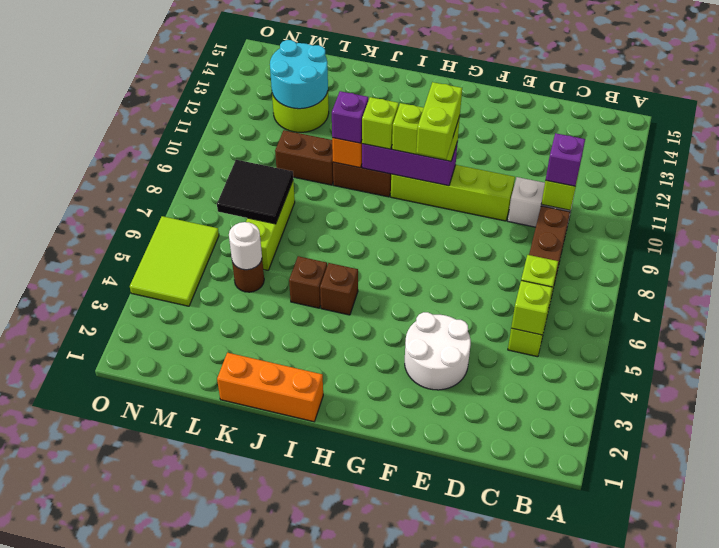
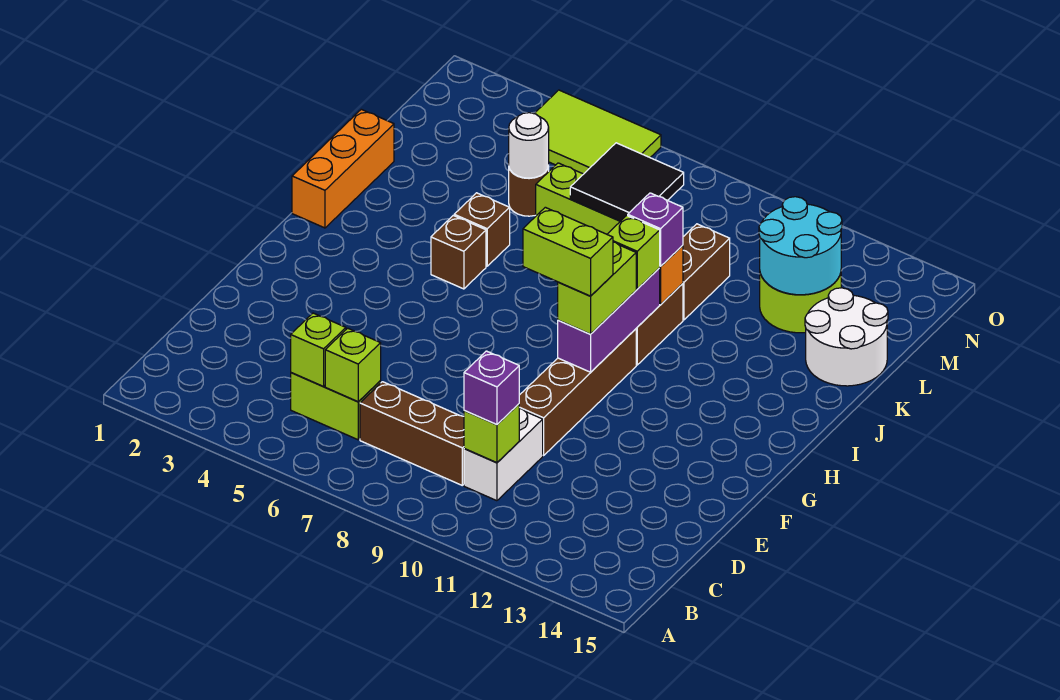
white 2x2 round brick [405,312,471,390] -> white 2x2 round brick moved to [805,288,888,386]
lime 1x4 brick [391,165,515,221] -> brown 1x4 brick [519,329,636,455]

